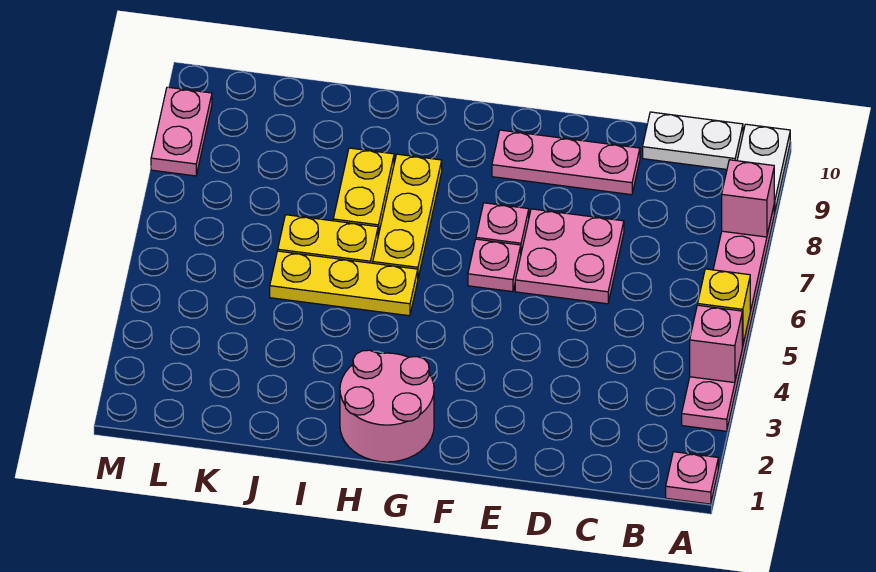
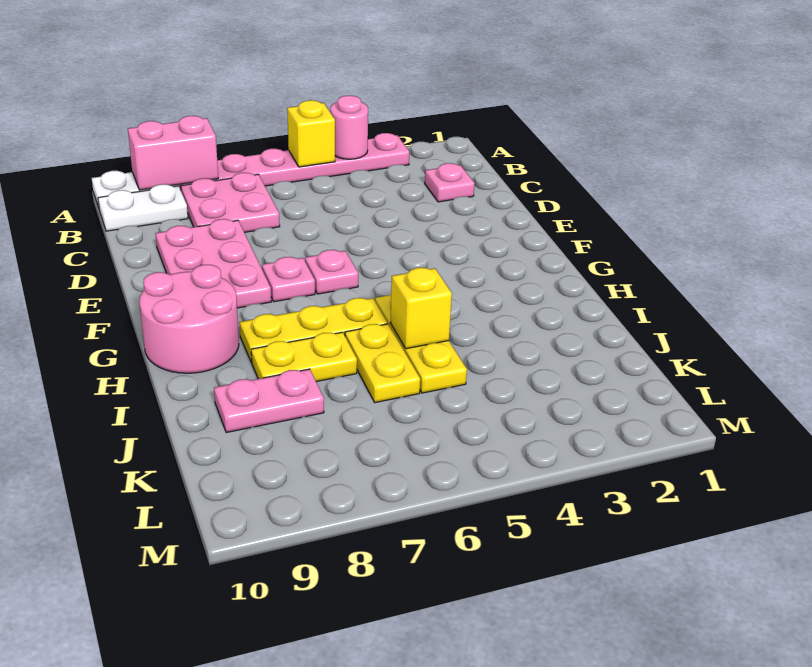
pink 1x1 plate [666,452,718,504] -> pink 1x1 plate moved to [425,163,475,202]
pink 1x1 brick [690,305,742,383] -> pink 1x1 round brick [330,96,368,159]
pink 1x1 brick [722,160,774,237] -> pink 1x2 brick [128,116,218,190]
white 1x2 plate [643,112,743,169] -> white 1x2 plate turned to [98,184,188,231]
pink 2x2 plate [515,209,624,304] -> pink 2x2 plate moved to [181,173,280,232]
pink 1x3 plate [492,130,640,195] -> pink 2x3 plate [155,219,271,308]
pink 2x2 round brick [340,350,434,462] -> pink 2x2 round brick moved to [139,265,239,373]
none -> yellow 1x1 brick [390,268,452,349]
pink 1x2 plate [151,87,212,176] -> pink 1x2 plate moved to [214,369,324,433]

